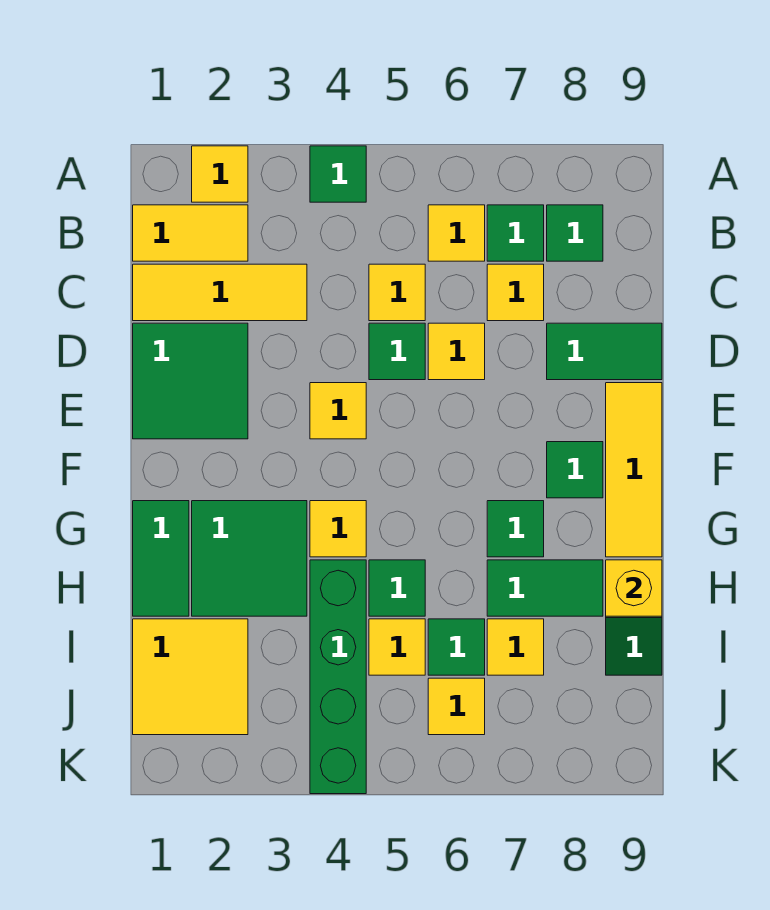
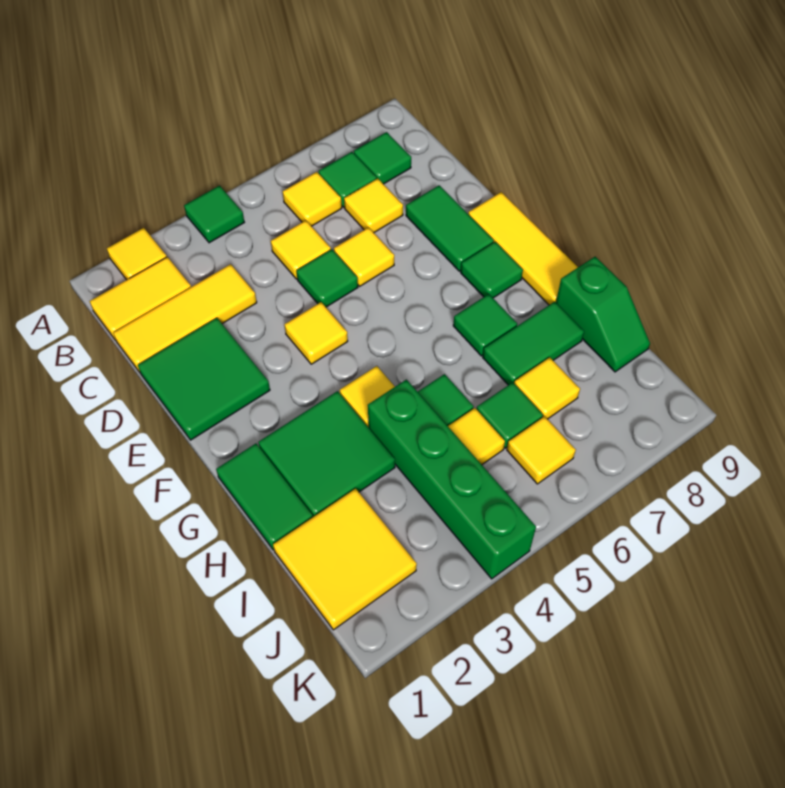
green 1x2 tile [547,323,662,380] -> green 1x2 tile turned to [406,185,494,271]
yellow 1x1 brick [606,560,662,616] -> none

